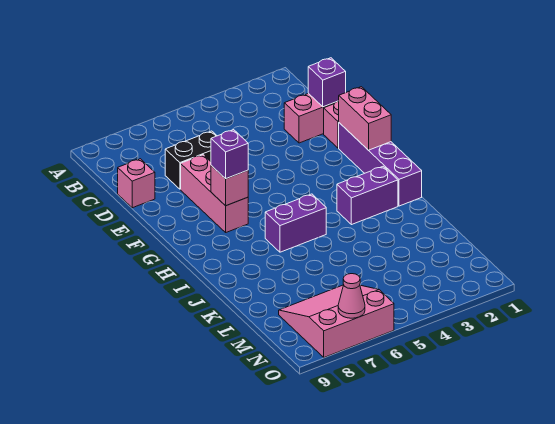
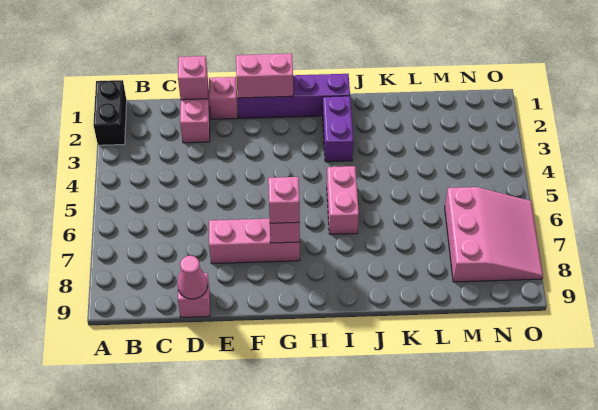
purple 1x1 brick [308,58,346,107] -> pink 1x1 brick [178,56,208,100]
black 1x2 brick [165,131,217,189] -> black 1x2 brick moved to [93,80,127,145]
purple 1x1 brick [211,130,248,179] -> pink 1x1 brick [268,177,300,223]
purple 1x2 brick [265,194,326,252] -> pink 1x2 brick [327,166,359,234]
pink 3x3 slope [279,285,394,357] -> pink 3x3 slope turned to [445,187,543,282]
pink 1x1 cone [338,274,365,318] -> pink 1x1 cone moved to [177,256,208,299]

